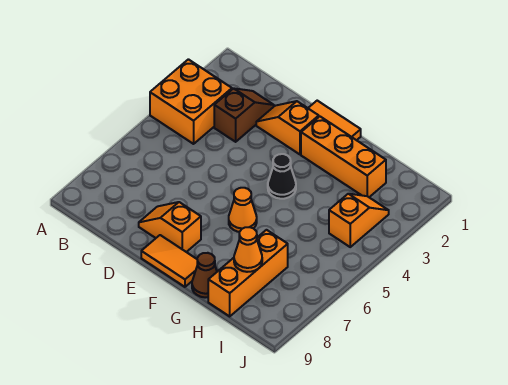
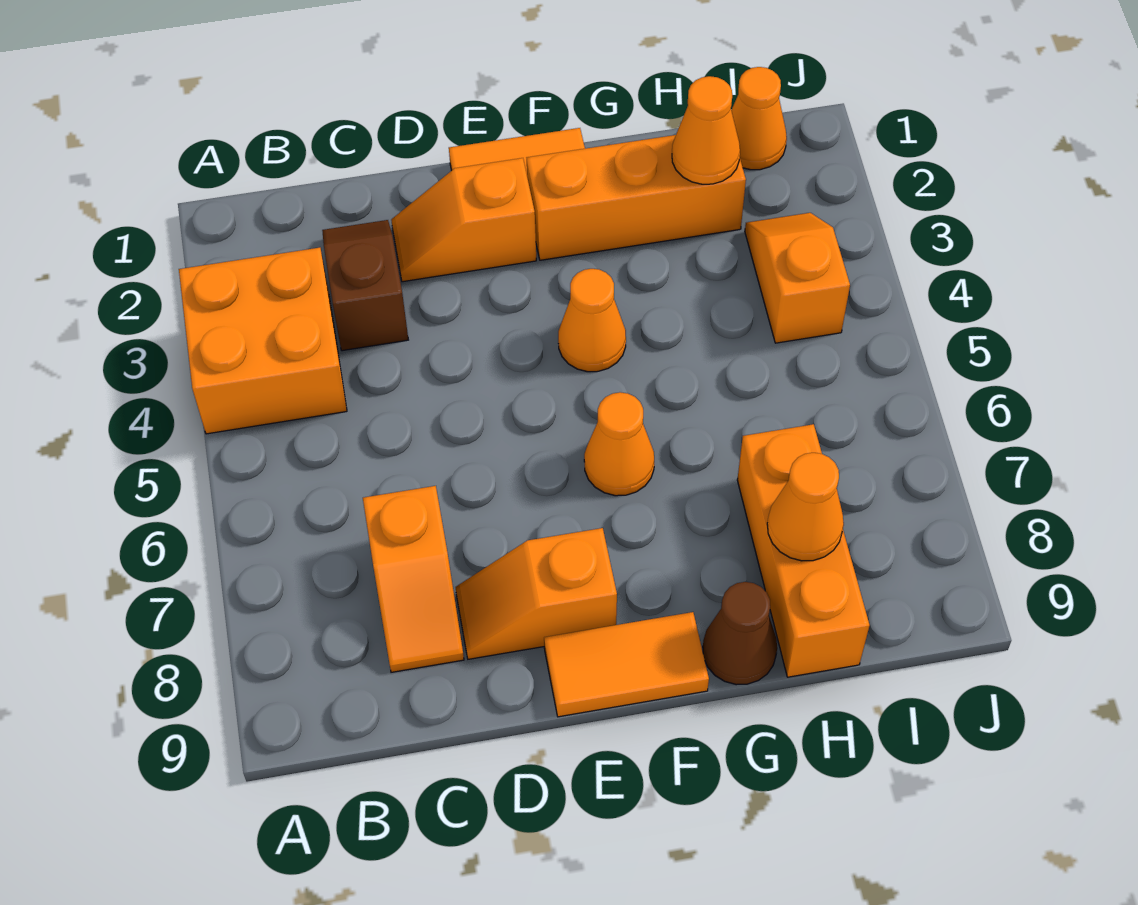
none -> orange 1x2 slope [363,486,464,672]
black 1x1 cone [268,154,296,199] -> orange 1x1 cone [558,269,626,372]
none -> orange 1x1 cone [672,76,740,184]
none -> orange 1x1 cone [731,67,787,170]

